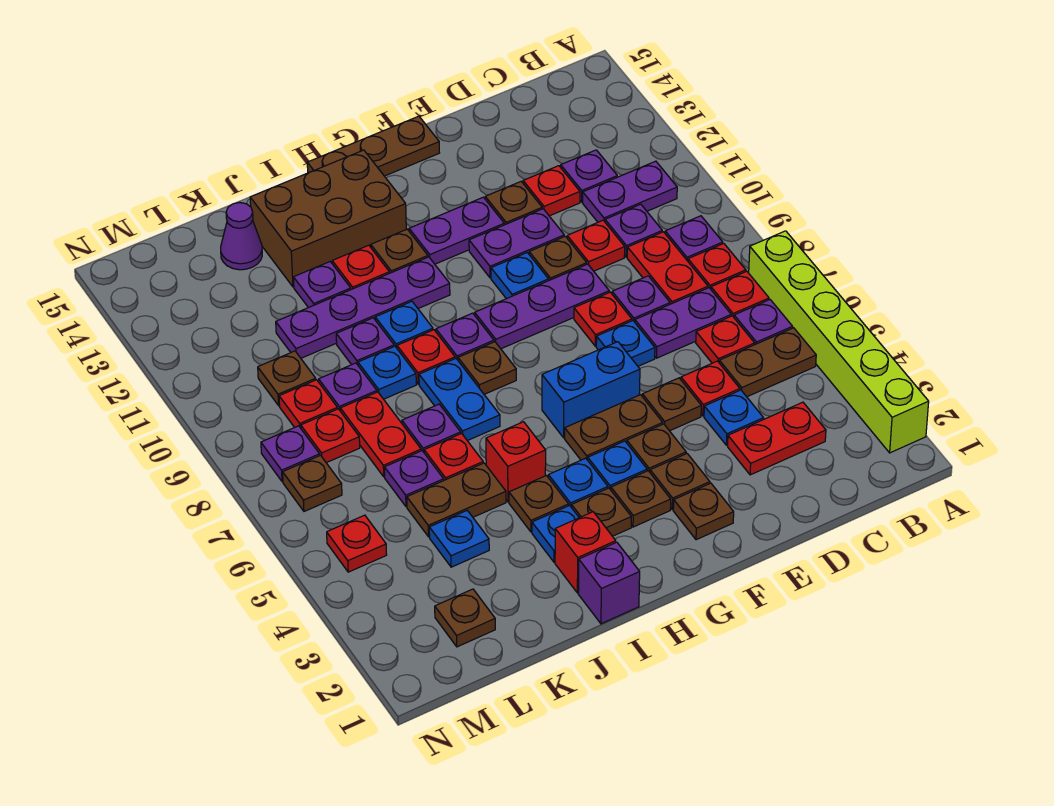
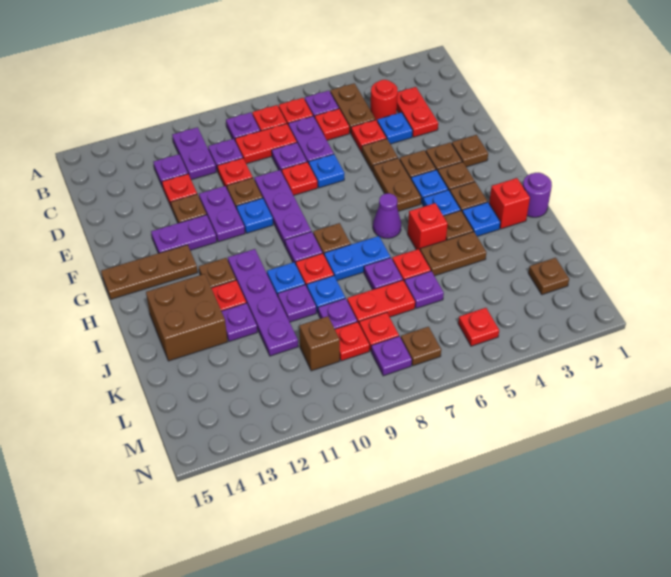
lime 1x6 brick [749,231,929,453] -> none
none -> red 1x1 round brick [370,80,398,121]
blue 1x2 brick [542,342,640,438] -> none
purple 1x2 plate [409,197,504,264] -> purple 1x2 plate turned to [151,215,217,253]
brown 1x3 plate [307,116,439,176] -> brown 1x3 plate turned to [101,245,198,299]
brown 2x3 brick [250,150,406,287] -> brown 2x2 brick [146,274,228,361]
purple 1x1 brick [578,542,640,624] -> purple 1x1 round brick [523,173,552,217]
brown 1x2 plate [407,463,506,537] -> brown 1x2 plate turned to [420,232,486,276]
blue 1x1 plate [429,511,489,567] -> none
purple 1x1 cone [221,203,262,270] -> purple 1x1 cone moved to [373,193,401,239]
brown 1x1 plate [258,351,316,406] -> brown 1x1 brick [299,316,340,371]

